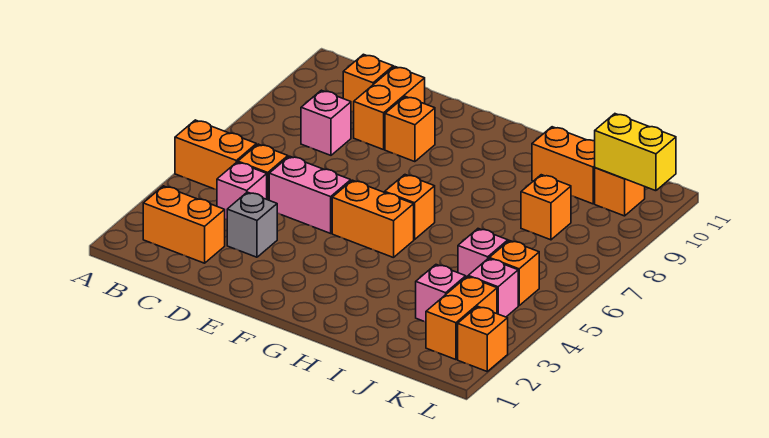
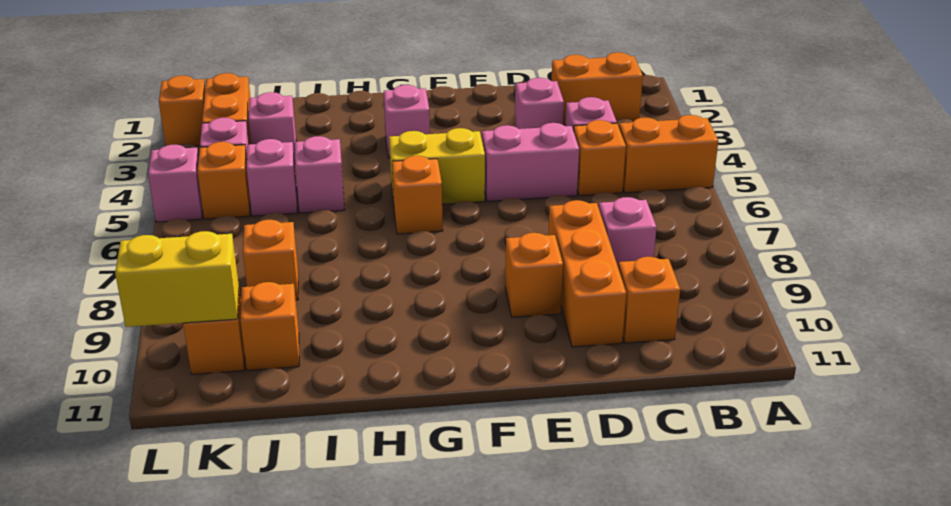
grey 1x1 brick [227,192,277,257] -> pink 1x1 brick [515,78,564,129]
orange 1x2 brick [354,67,425,150] -> orange 1x3 brick [548,200,626,347]
orange 1x2 brick [332,180,414,258] -> yellow 1x2 brick [389,128,485,204]
none -> pink 1x1 brick [384,85,430,158]
none -> pink 1x1 brick [295,136,344,213]
orange 1x2 brick [532,127,595,204] -> orange 1x1 brick [240,282,299,370]
none -> pink 1x1 brick [148,145,203,222]

